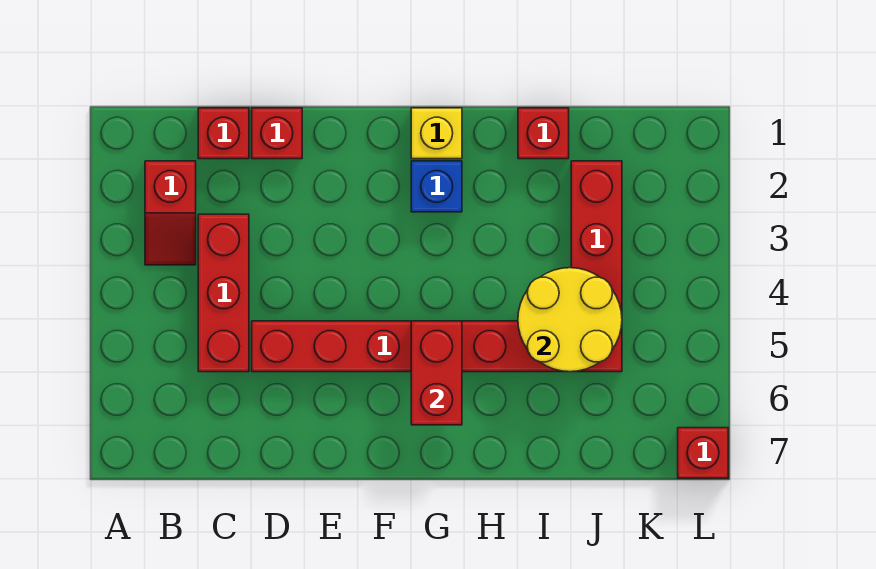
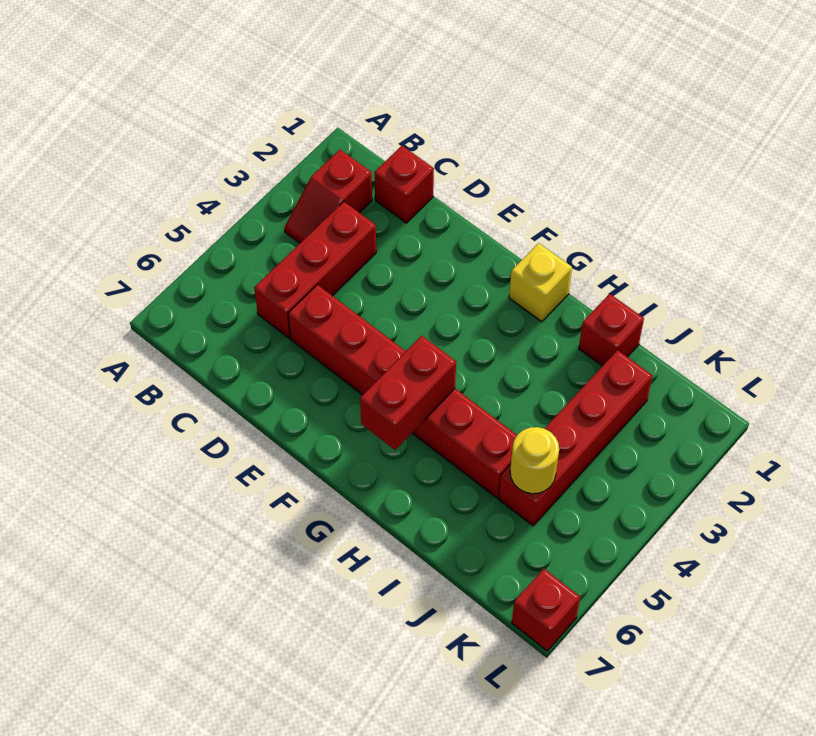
red 1x1 brick [252,108,302,159] -> none
blue 1x1 brick [411,161,462,212] -> none
yellow 2x2 round brick [518,268,622,372] -> yellow 1x1 round brick [510,427,559,494]

